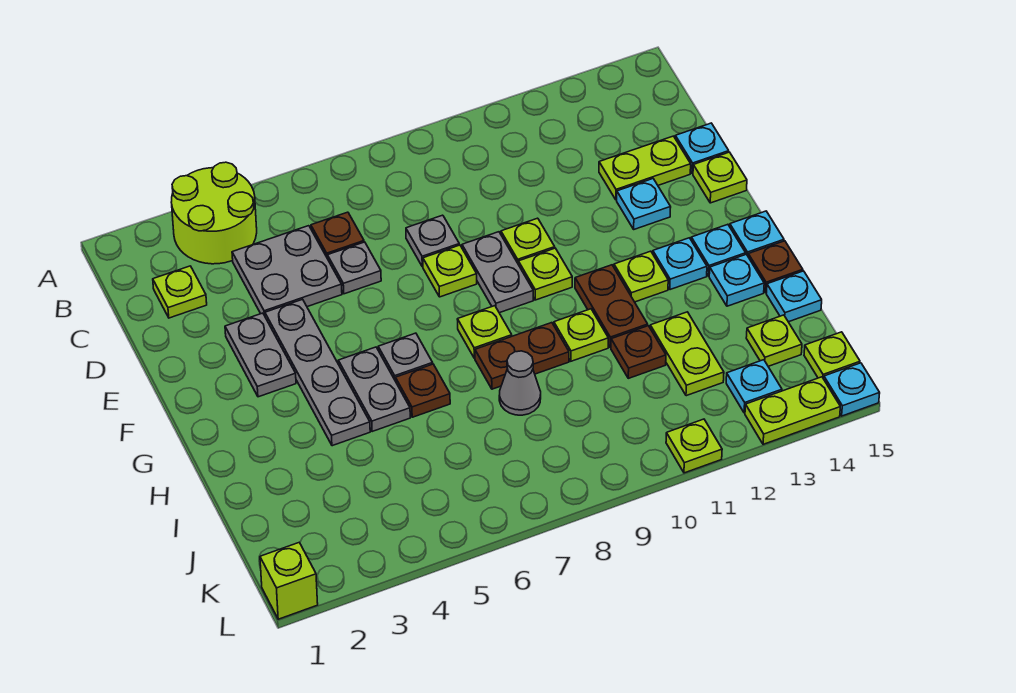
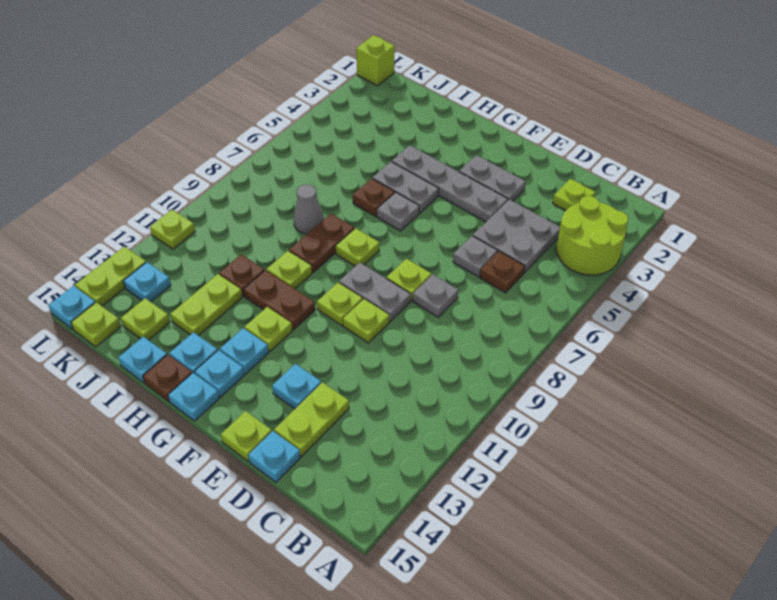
lime 1x2 plate [650,312,724,396] -> lime 1x2 plate turned to [170,274,242,336]

